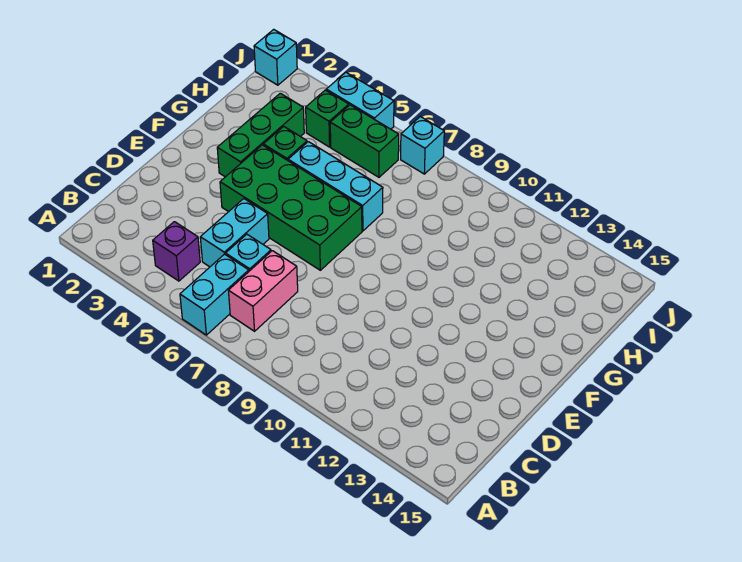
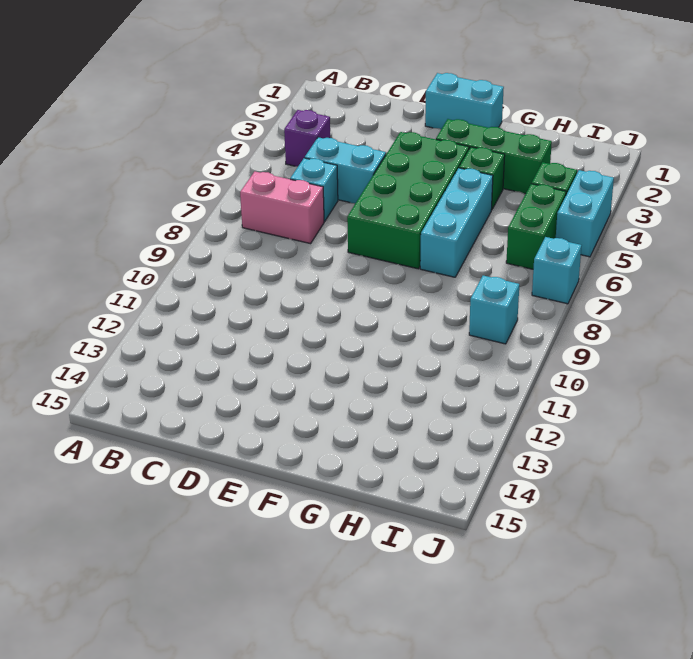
cyan 1x2 brick [180,254,249,335] -> cyan 1x2 brick moved to [425,73,504,129]
cyan 1x1 brick [254,29,297,85] -> cyan 1x1 brick moved to [469,276,519,344]

